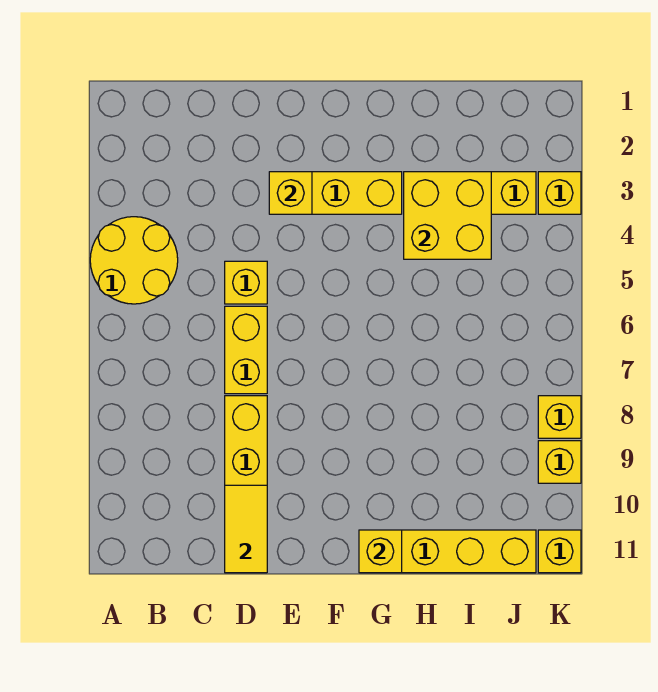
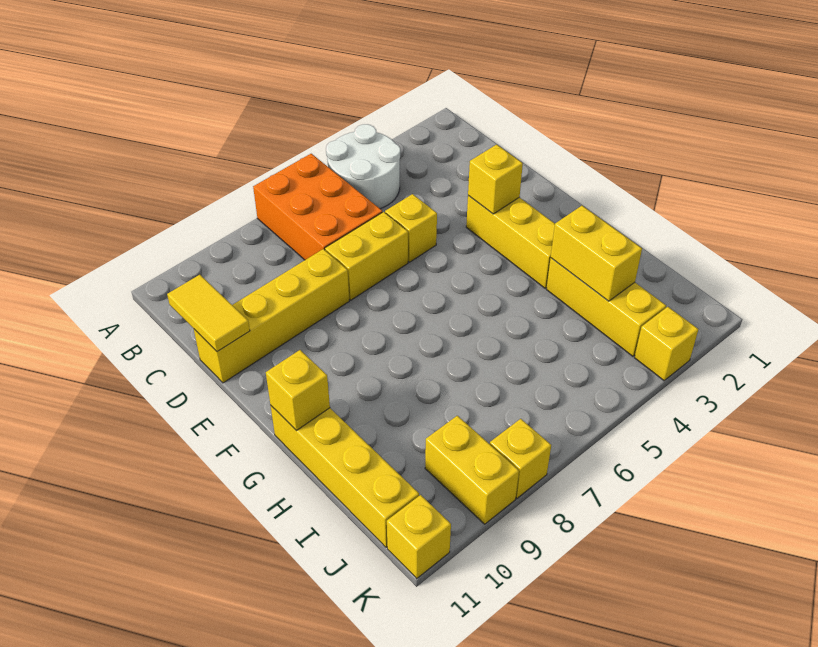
yellow 2x2 round brick [90,217,178,304] -> white 2x2 round brick [326,124,400,209]
none -> orange 2x3 brick [253,154,382,260]
yellow 1x2 tile [225,485,267,573] -> yellow 1x2 tile turned to [167,275,250,352]
yellow 2x2 brick [404,172,491,259] -> yellow 1x2 brick [551,206,642,301]
yellow 1x1 brick [538,441,581,483] -> yellow 1x2 brick [425,416,519,524]

